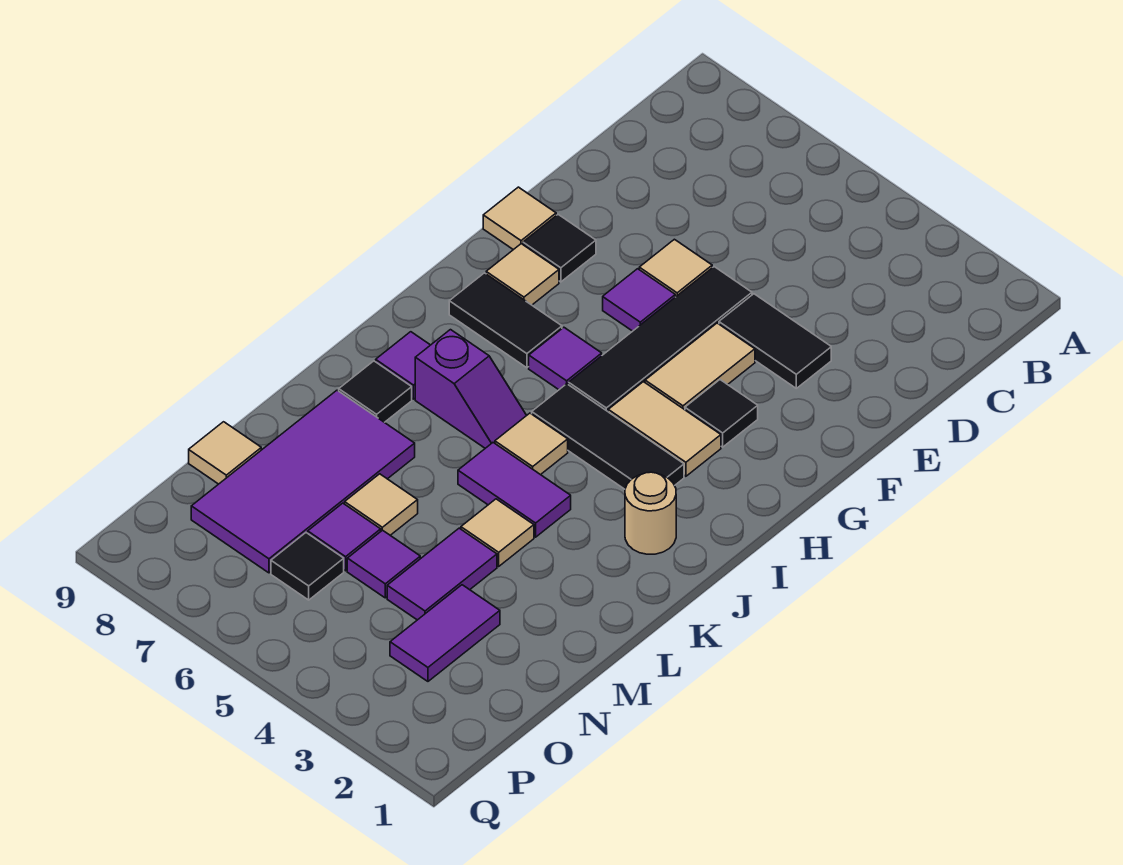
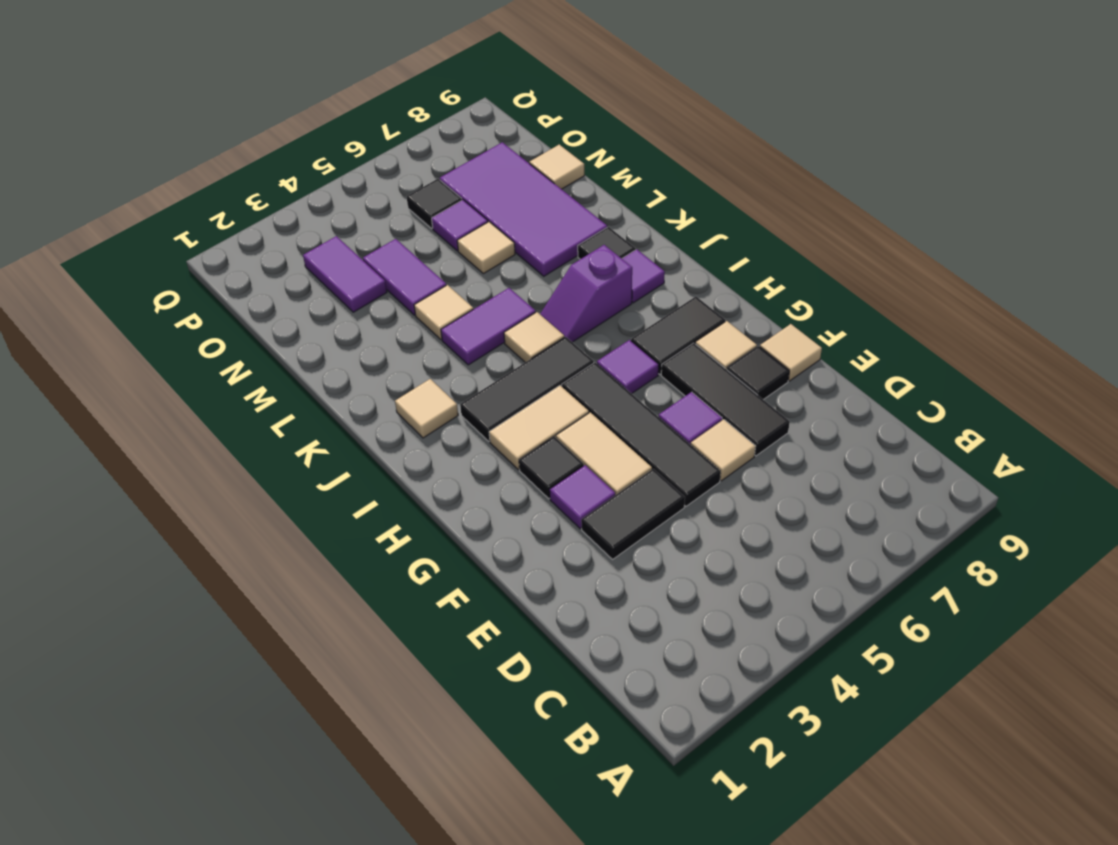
none -> black 1x3 tile [661,343,790,456]
tan 1x1 round brick [625,472,676,554] -> tan 1x1 tile [395,379,458,438]
purple 1x1 tile [347,530,420,598] -> purple 1x1 tile moved to [550,465,615,529]

